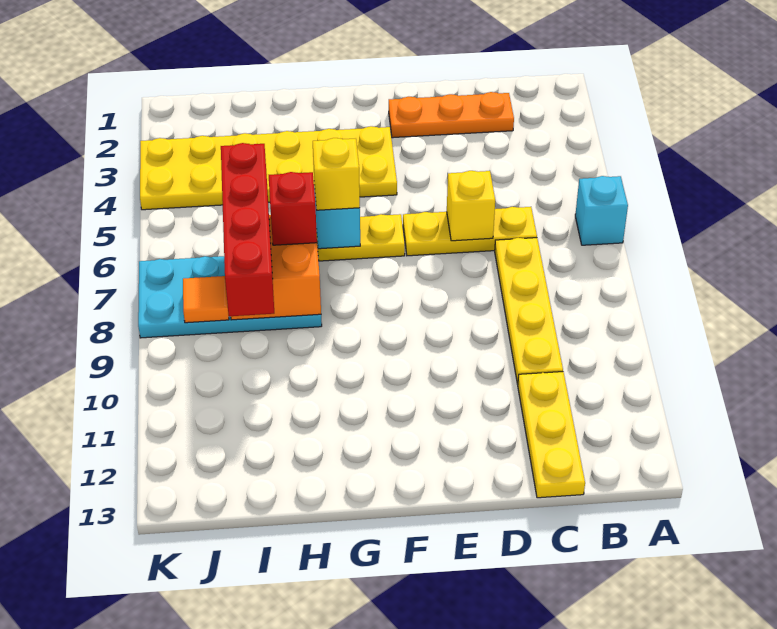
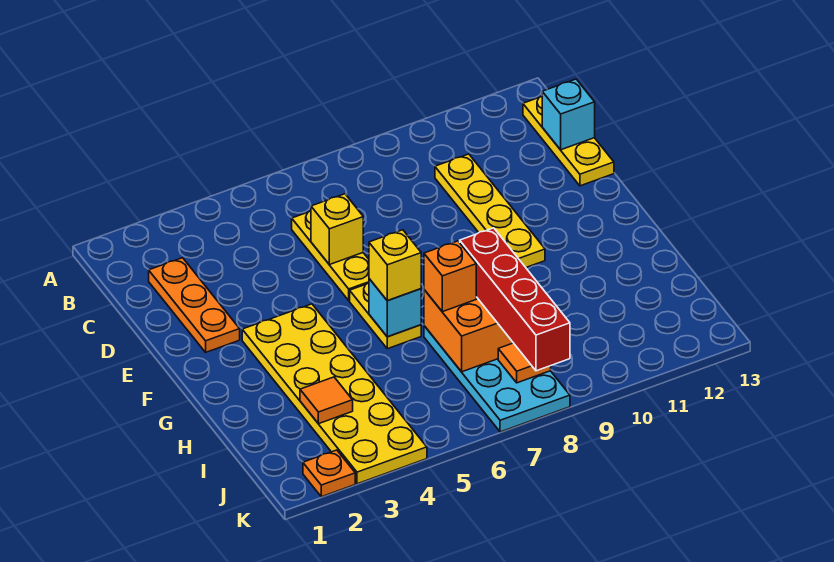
cyan 1x1 brick [575,176,628,245] -> cyan 1x1 brick moved to [542,79,595,150]
yellow 1x4 plate [495,238,563,384] -> yellow 1x4 plate turned to [435,154,545,267]
yellow 1x3 plate [518,372,585,498] -> yellow 1x3 plate turned to [523,96,614,186]
red 1x1 brick [269,172,317,245] -> orange 1x1 brick [424,241,476,312]
none -> orange 1x1 tile [300,377,353,424]
red 1x4 brick [221,143,274,316] -> red 1x4 brick turned to [460,228,570,371]
none -> orange 1x1 plate [303,450,355,497]

